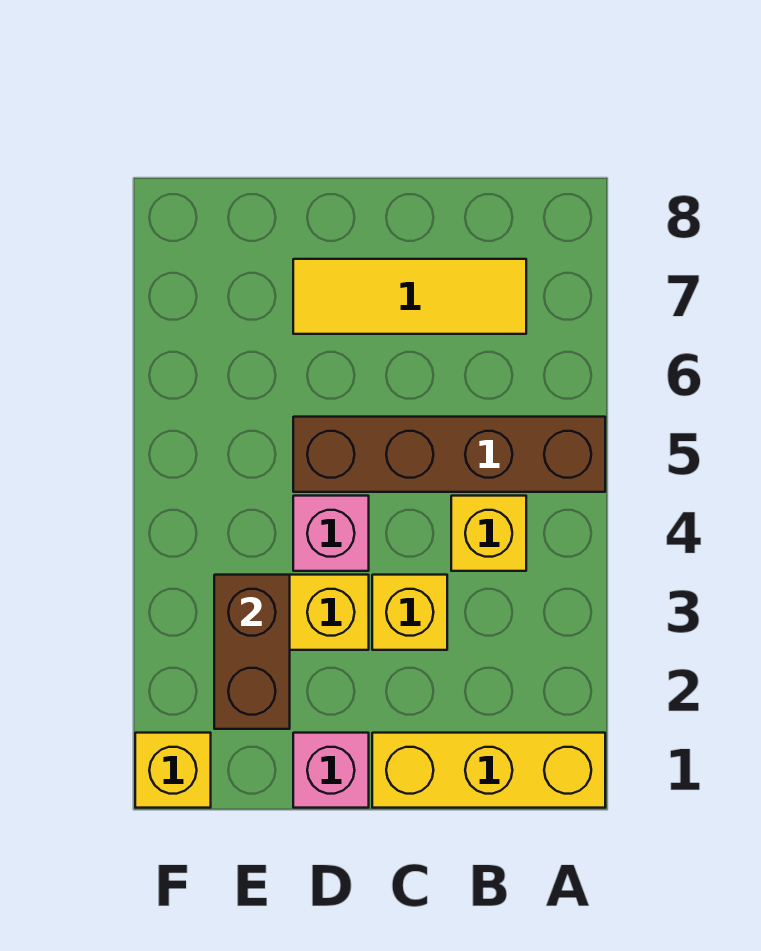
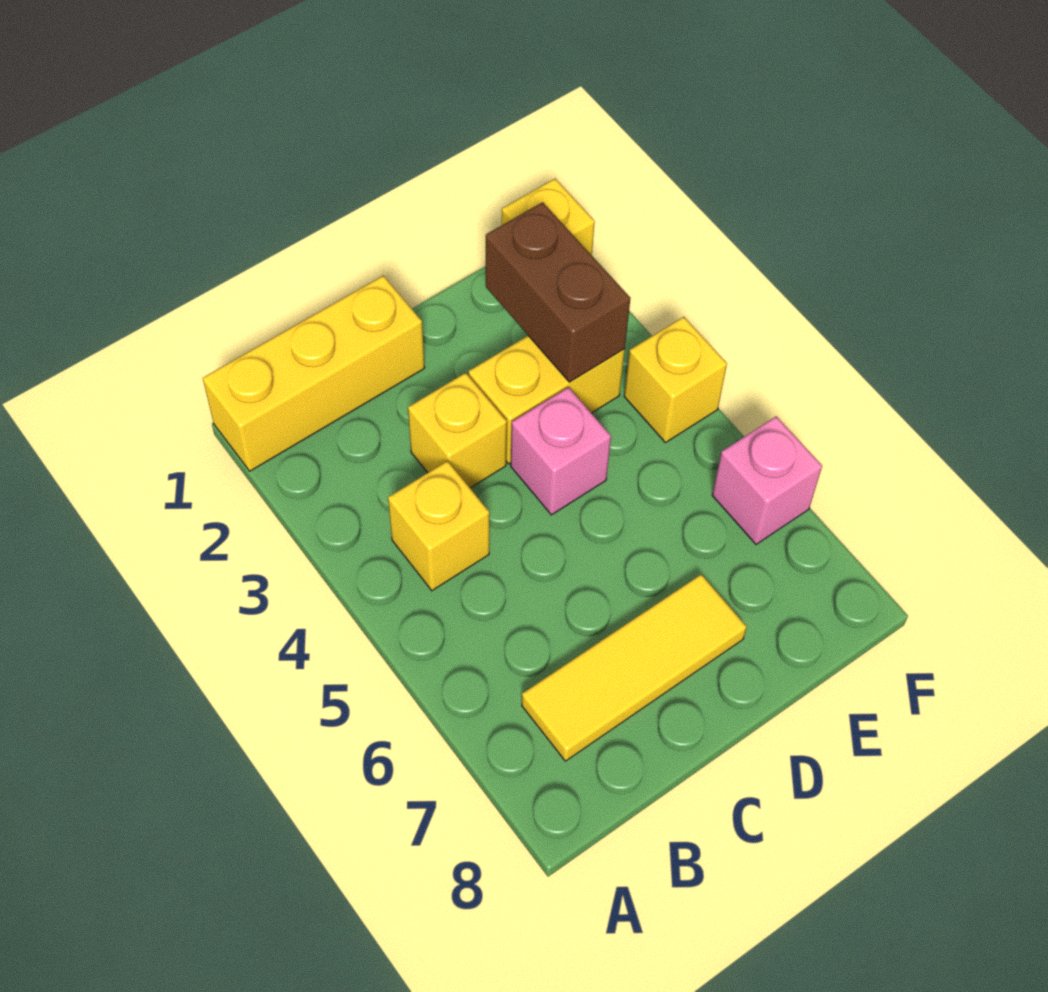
brown 1x4 brick [293,417,605,492] -> none
pink 1x1 brick [293,733,369,808] -> pink 1x1 brick moved to [712,416,822,544]
none -> yellow 1x1 brick [624,317,727,443]

